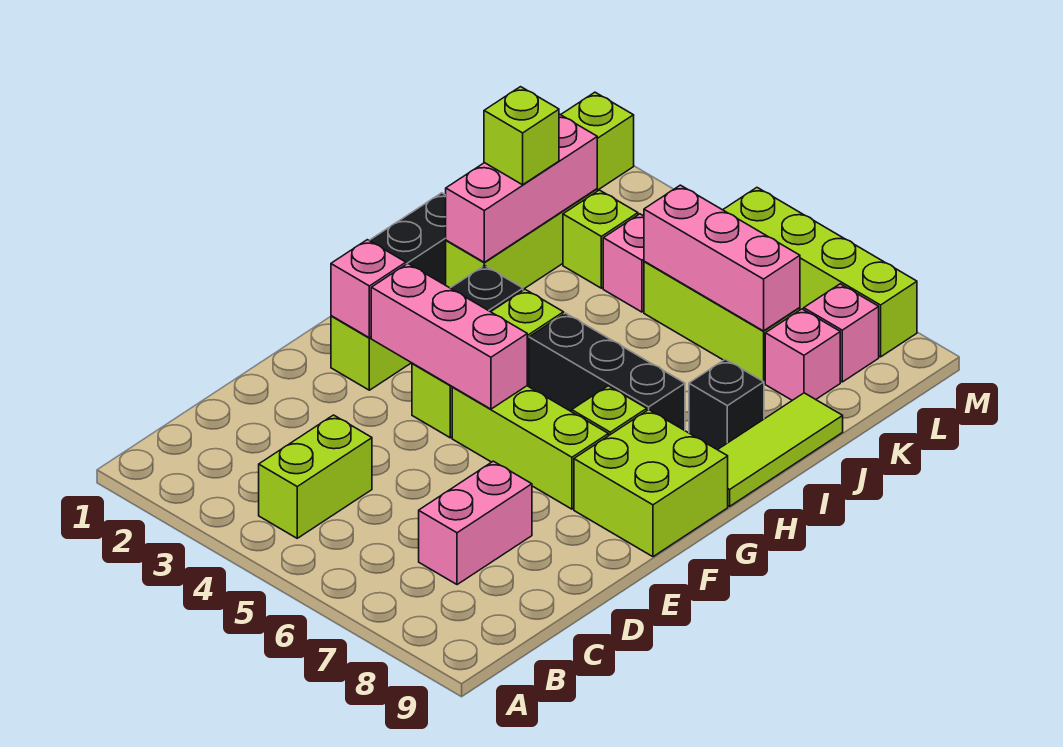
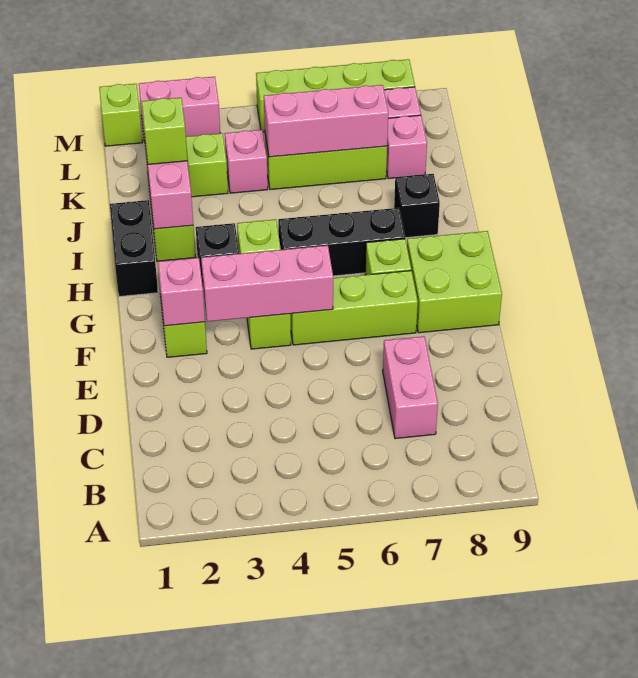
lime 1x2 brick [259,415,372,538] -> none
lime 1x3 tile [718,393,843,506] -> none
none -> pink 1x2 brick [139,77,220,142]

